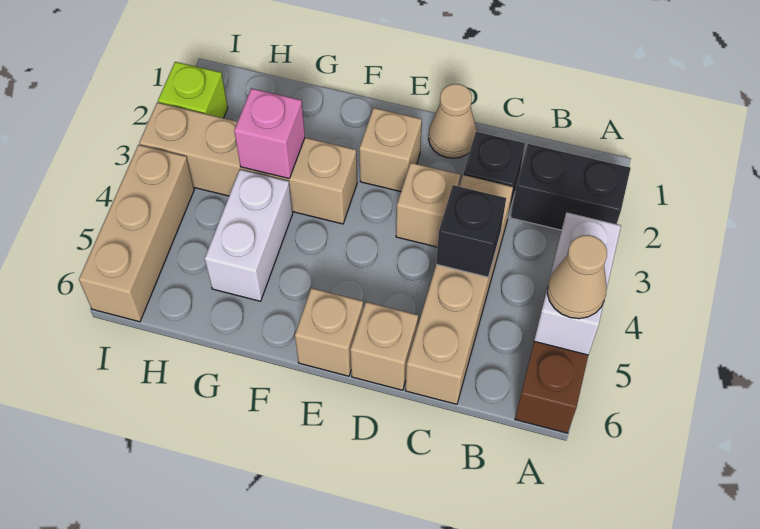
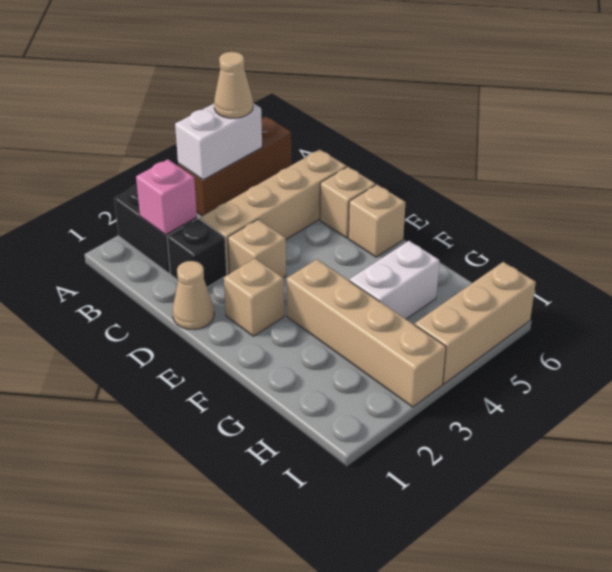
black 1x1 brick [436,185,506,277] -> none
pink 1x1 brick [234,88,305,179] -> pink 1x1 brick moved to [136,159,197,234]
lime 1x1 brick [158,62,228,118] -> none

